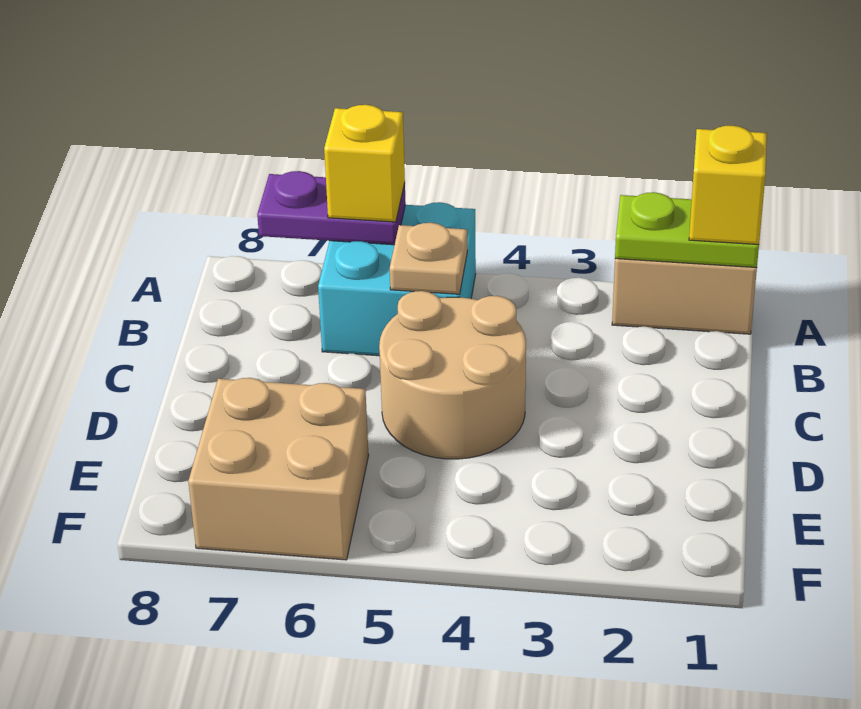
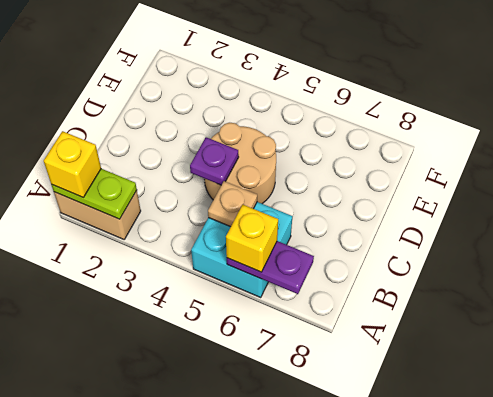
none -> purple 1x1 plate [190,137,239,185]
tan 2x2 brick [188,378,369,560] -> none

